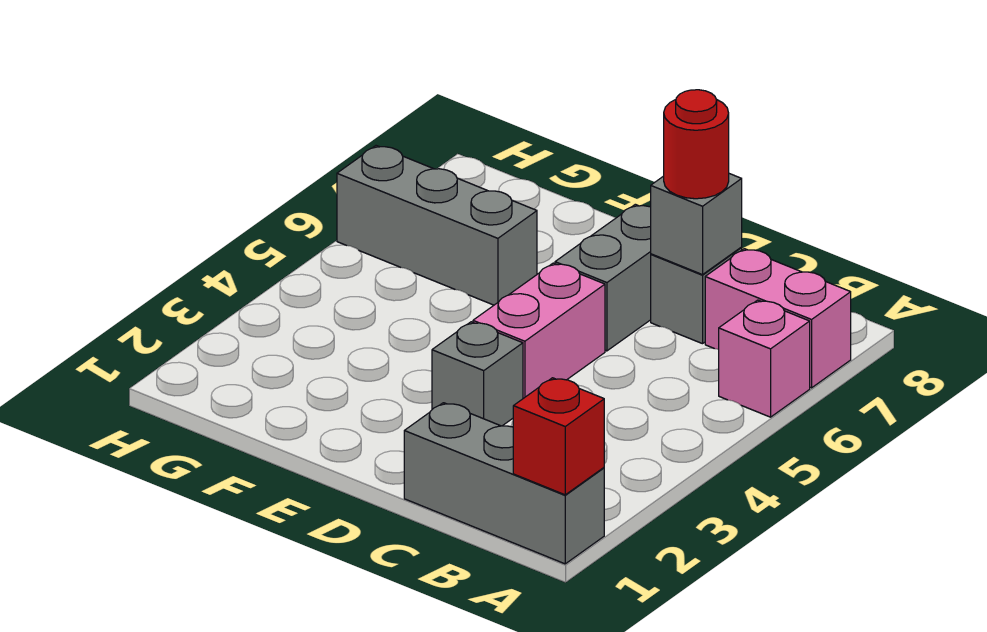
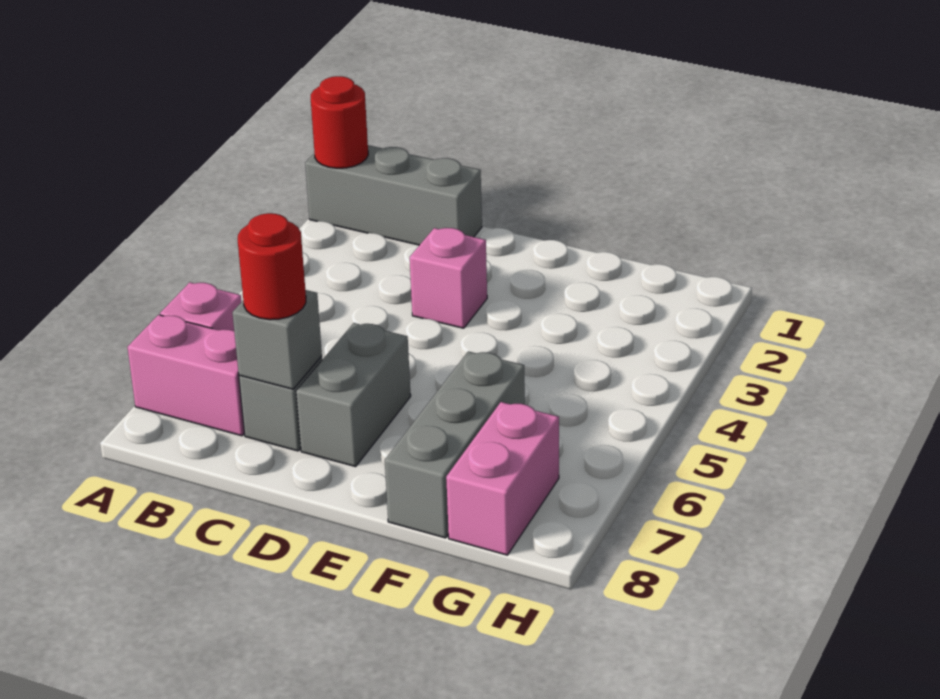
red 1x1 brick [513,378,604,495] -> red 1x1 round brick [311,76,368,168]
grey 1x1 brick [432,322,523,426] -> pink 1x1 brick [410,228,487,328]
pink 1x2 brick [473,263,605,398] -> pink 1x2 brick moved to [446,402,559,555]
grey 1x3 brick [337,146,537,305] -> grey 1x3 brick turned to [385,351,525,538]

